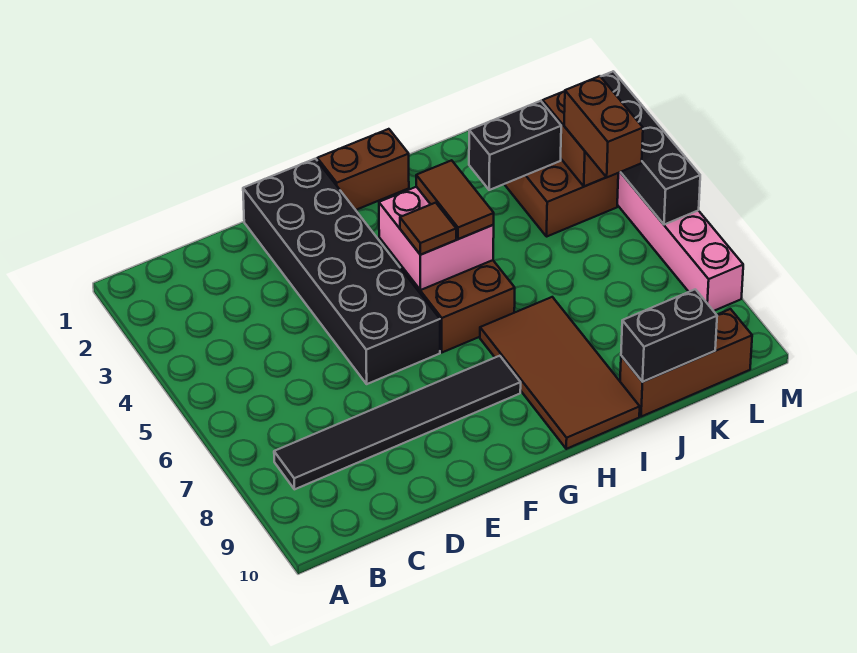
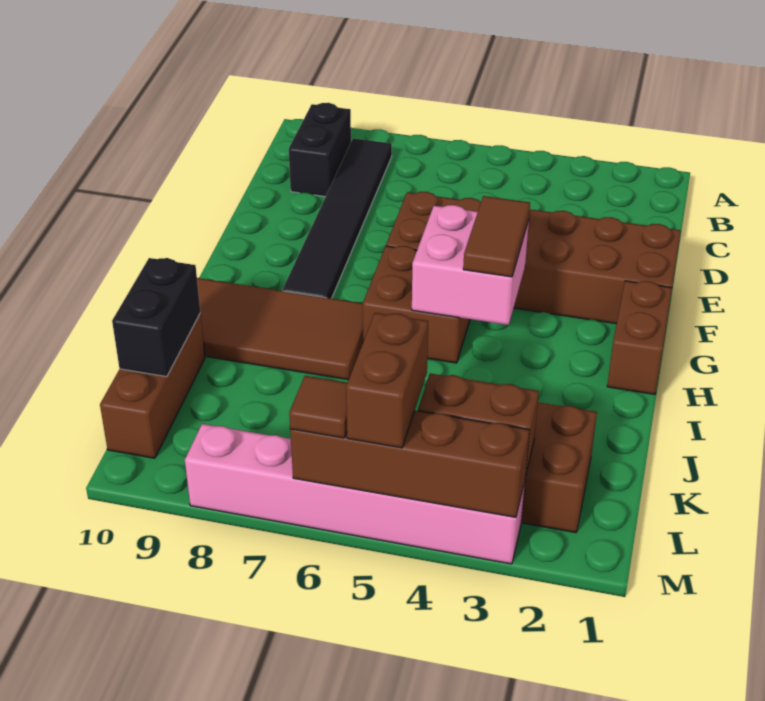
black 2x6 brick [243,159,440,384] -> brown 2x6 brick [386,192,681,324]
brown 1x1 tile [400,203,456,255] -> brown 1x1 tile moved to [289,376,348,438]
brown 1x2 tile [416,160,494,239] -> brown 1x2 tile turned to [463,196,530,277]
black 1x2 brick [469,101,561,190] -> black 1x2 brick moved to [289,103,351,197]
brown 1x2 brick [564,76,643,177] -> brown 1x2 brick turned to [346,313,428,448]
black 1x4 brick [601,71,700,225] -> brown 1x4 brick [290,411,529,517]

